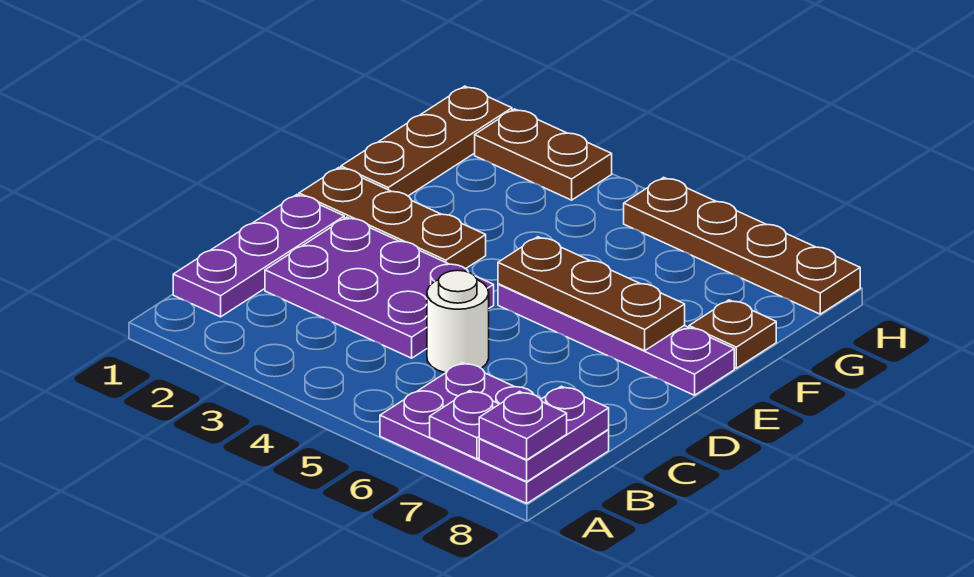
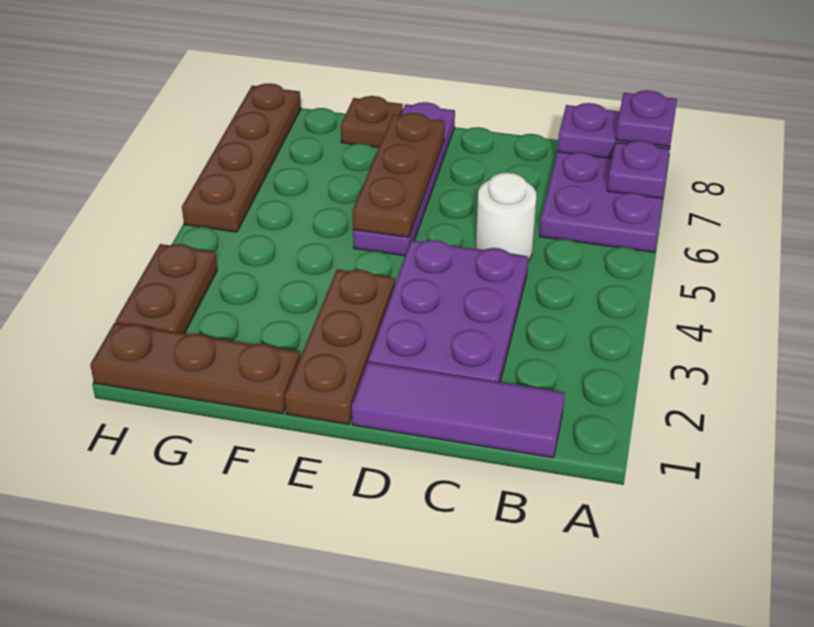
purple 1x3 plate [173,195,344,317] -> purple 1x3 tile [352,362,565,458]

